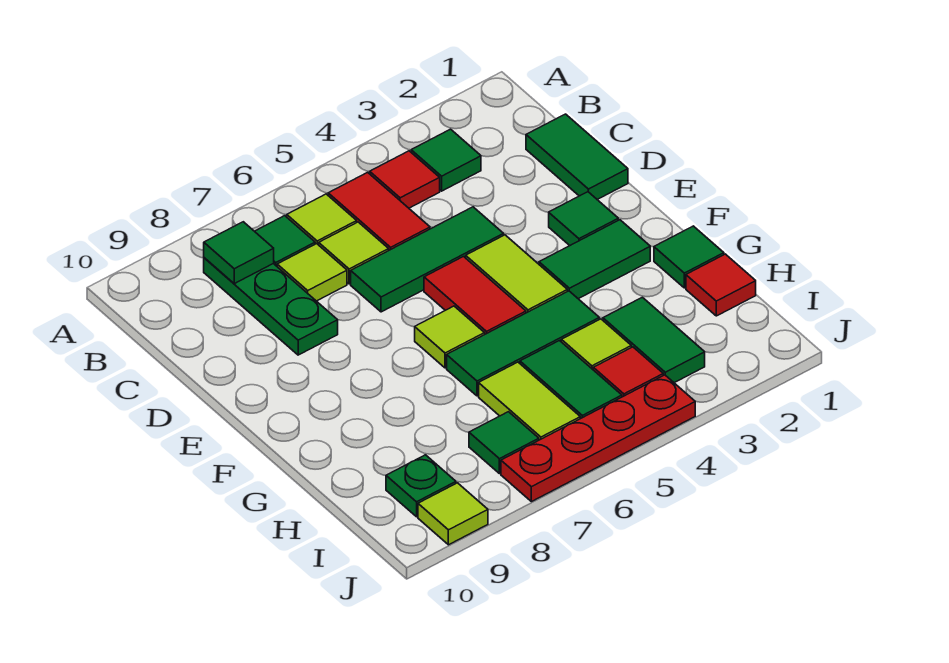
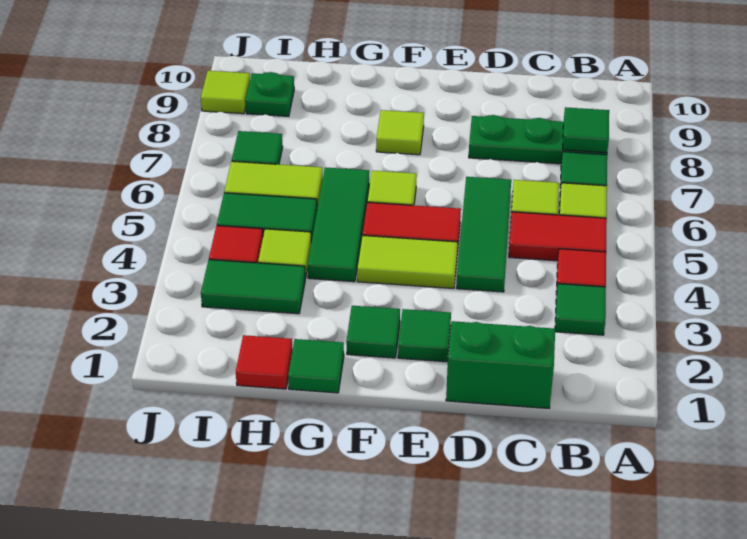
green 1x2 tile [526,114,628,199] -> green 1x2 brick [446,321,555,408]
lime 1x1 tile [277,244,347,301] -> lime 1x1 tile moved to [376,110,424,155]
green 1x2 tile [539,220,650,299] -> green 1x1 tile [346,306,400,358]
red 1x4 plate [501,375,695,502] -> none

